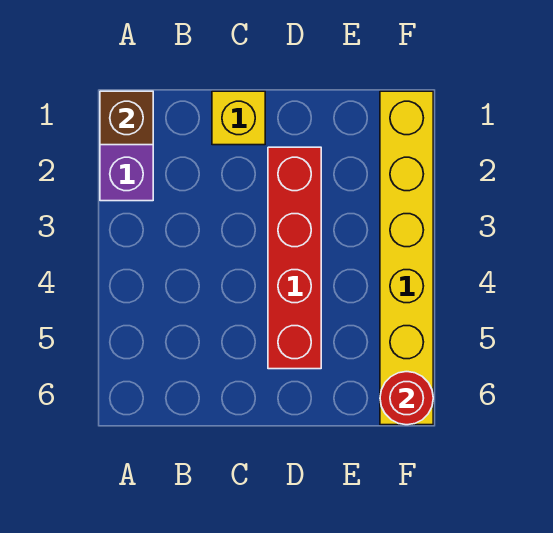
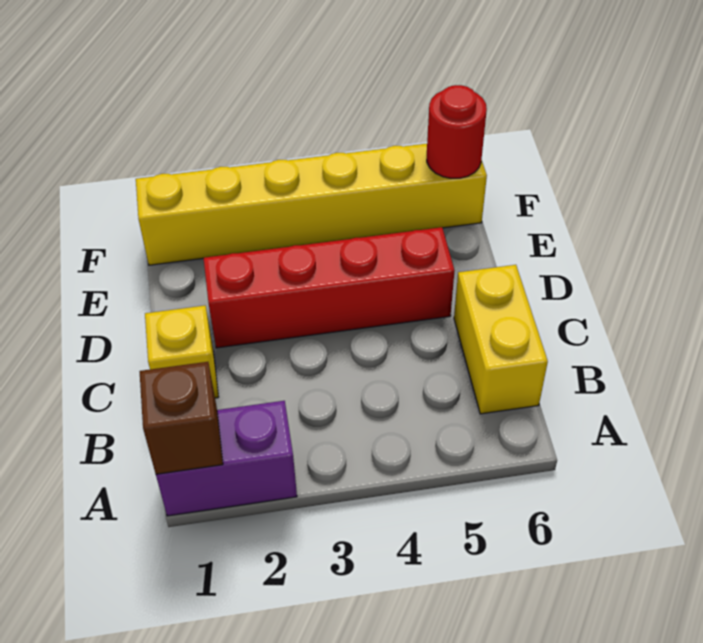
none -> yellow 1x2 brick [454,265,548,414]

